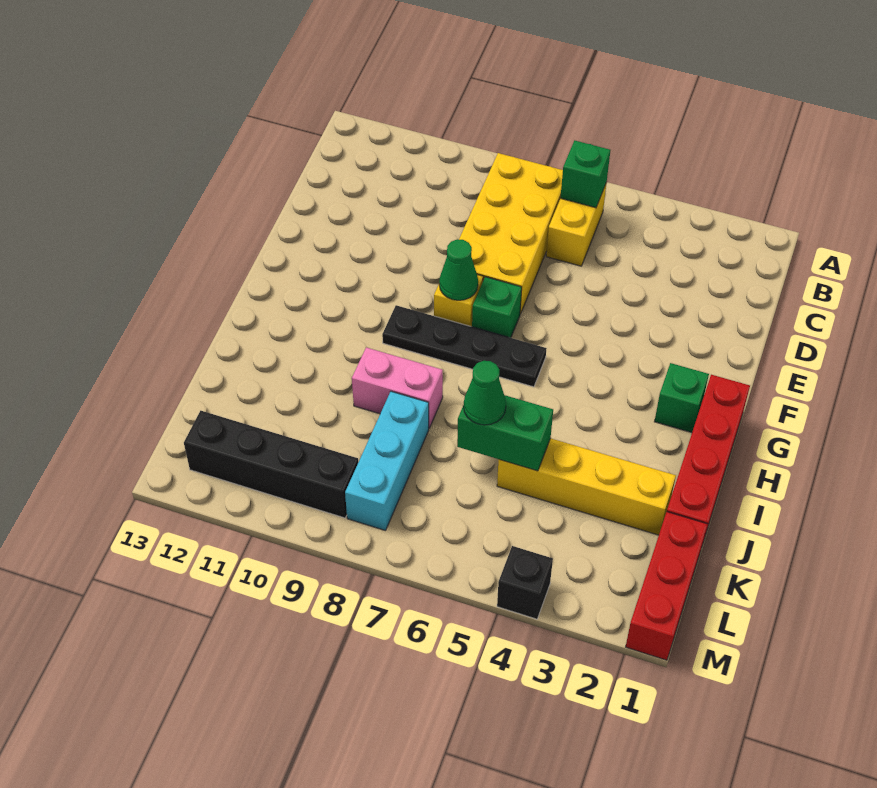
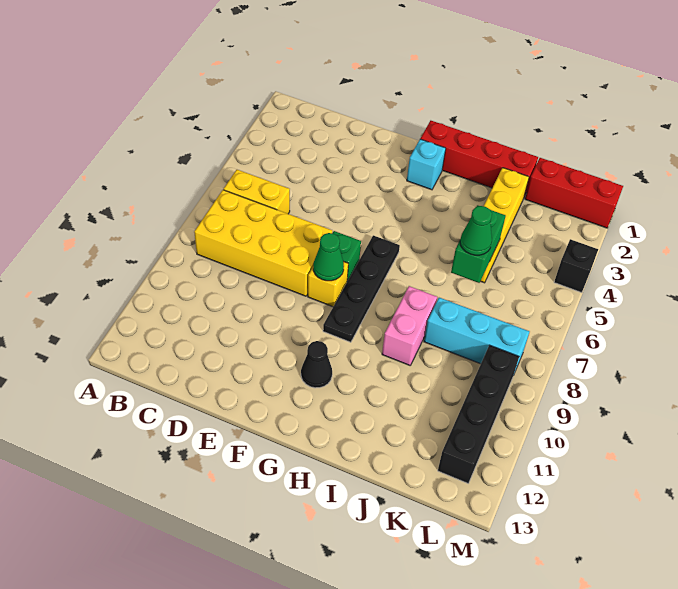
green 1x1 brick [561,140,610,208] -> none
green 1x1 brick [654,363,709,433] -> cyan 1x1 brick [407,139,446,190]
none -> black 1x1 cone [301,341,332,388]

